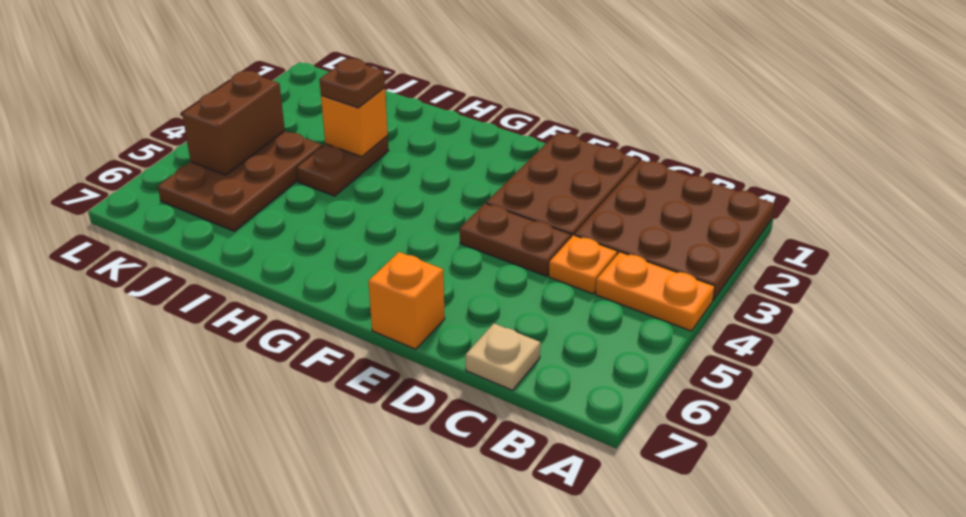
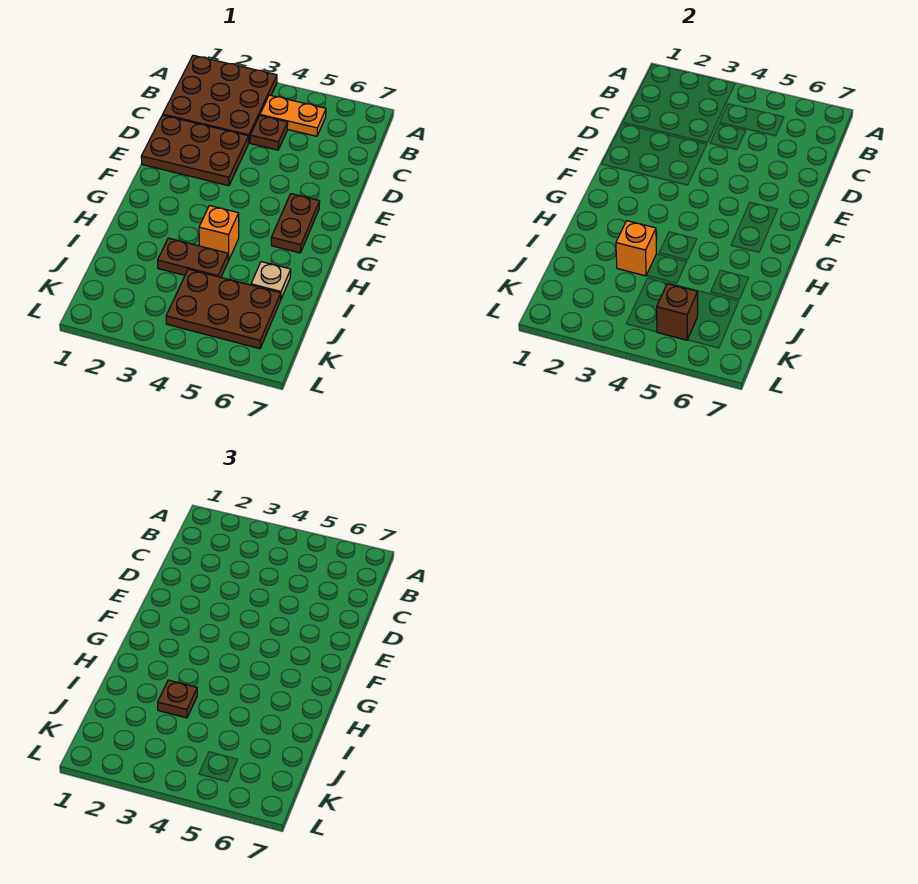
orange 1x2 plate [596,252,715,331] -> orange 1x2 plate turned to [260,95,326,136]
orange 1x1 plate [549,235,617,294] -> brown 1x1 plate [250,116,288,150]
tan 1x1 plate [466,323,540,390] -> tan 1x1 plate moved to [251,262,291,300]
brown 1x2 plate [460,203,571,276] -> brown 1x2 plate moved to [271,194,320,253]
orange 1x1 brick [368,252,445,349] -> orange 1x1 brick moved to [199,206,239,260]
brown 1x2 brick [182,71,285,175] -> brown 1x1 brick [657,284,698,340]

